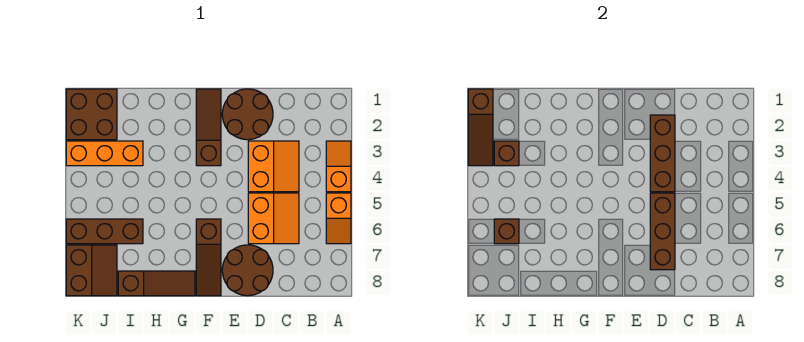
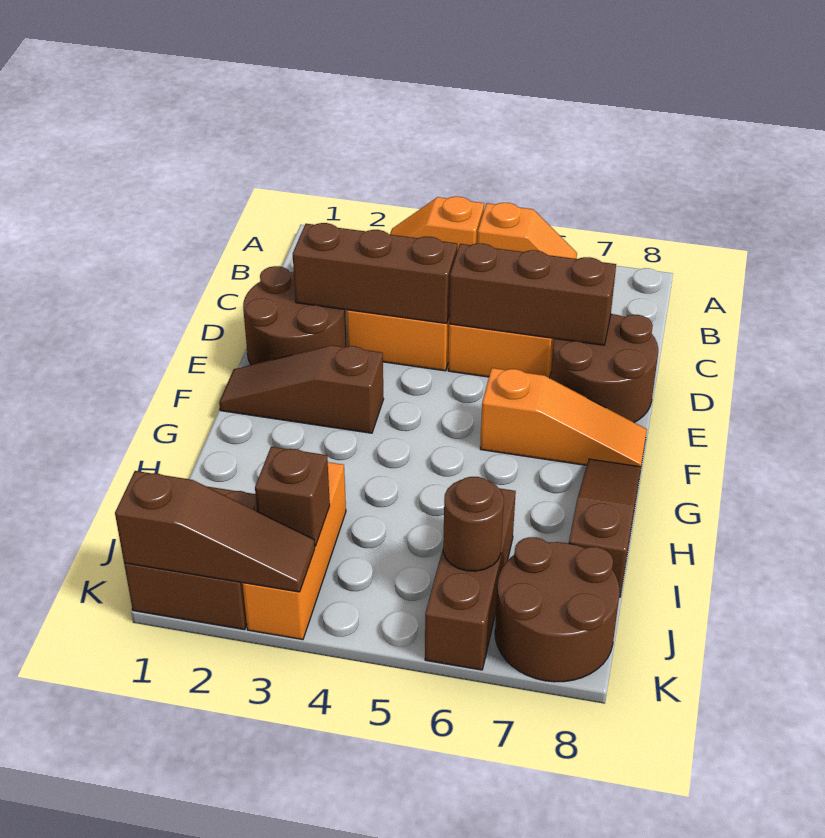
brown 1x3 slope [196,219,221,296] -> orange 1x3 slope [480,368,647,467]
brown 1x1 brick [494,219,519,244] -> brown 1x1 round brick [443,477,504,571]
brown 2x2 slope [66,245,117,296] -> brown 2x2 round brick [495,537,620,682]

